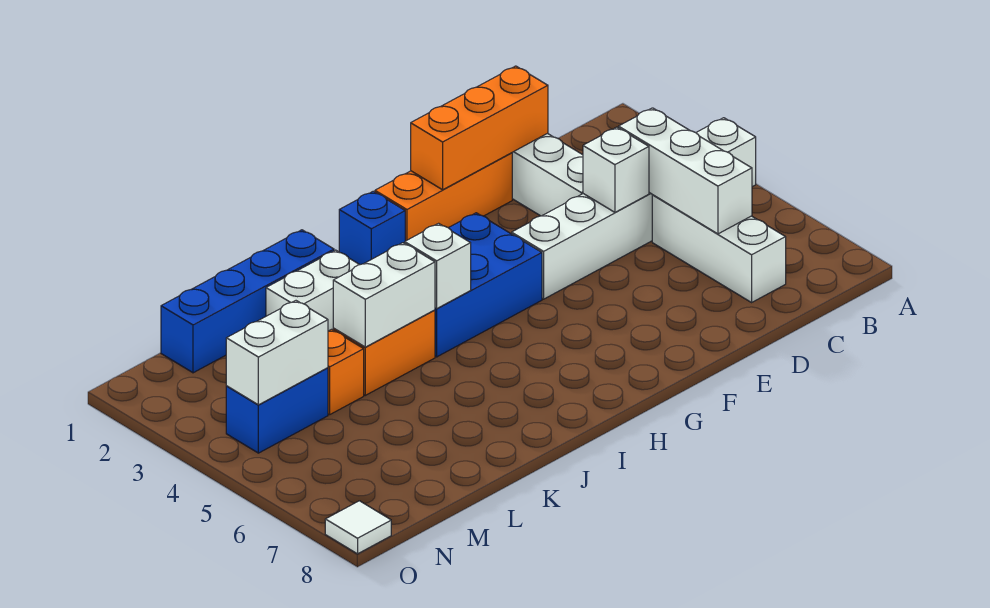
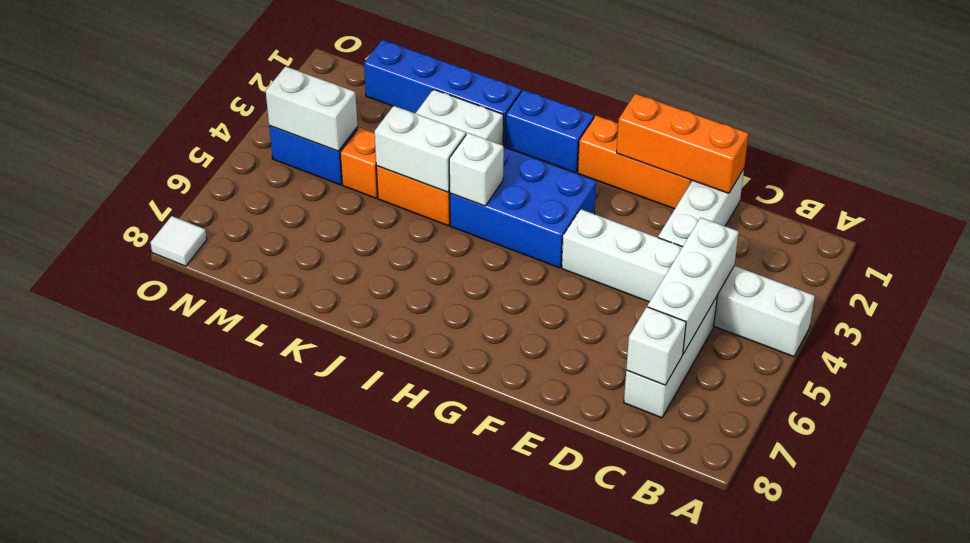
white 1x1 brick [583,127,649,212] -> white 1x1 brick moved to [626,307,686,385]
blue 1x1 brick [339,191,405,265] -> blue 1x2 brick [506,90,594,173]

